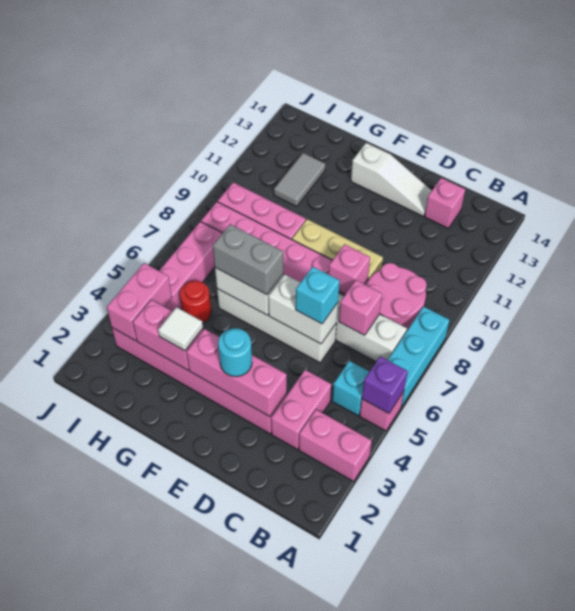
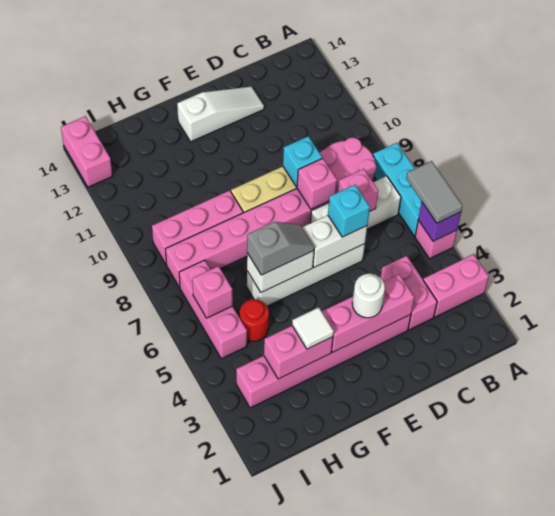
cyan 1x1 brick [332,361,369,415] -> cyan 1x1 brick moved to [283,136,322,187]
pink 1x1 brick [425,178,465,228] -> pink 1x1 brick moved to [192,266,233,318]
cyan 1x1 round brick [218,328,252,377] -> white 1x1 round brick [352,274,385,318]
grey 1x2 brick [213,224,283,295] -> grey 1x2 slope [247,222,314,275]
grey 1x2 tile [274,153,325,206] -> grey 1x2 tile moved to [406,161,463,223]
pink 1x2 brick [107,263,172,341] -> pink 1x2 brick moved to [61,116,112,187]

